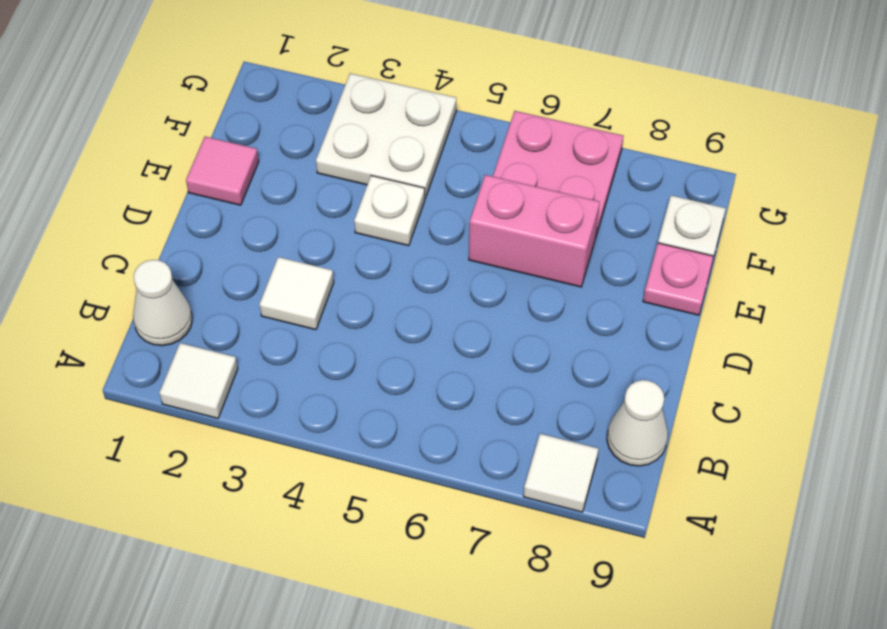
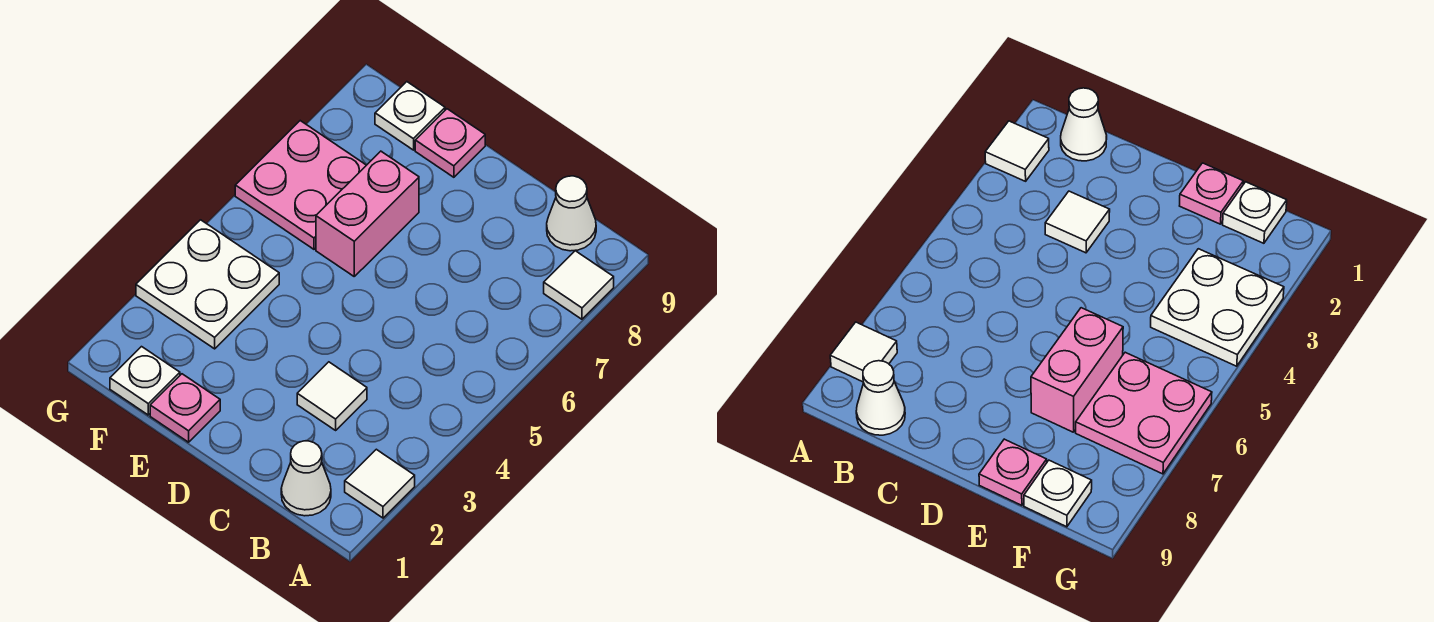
pink 1x1 tile [186,137,259,205] -> pink 1x1 plate [150,374,220,442]
white 1x1 plate [354,176,425,246] -> white 1x1 plate moved to [110,347,180,415]

